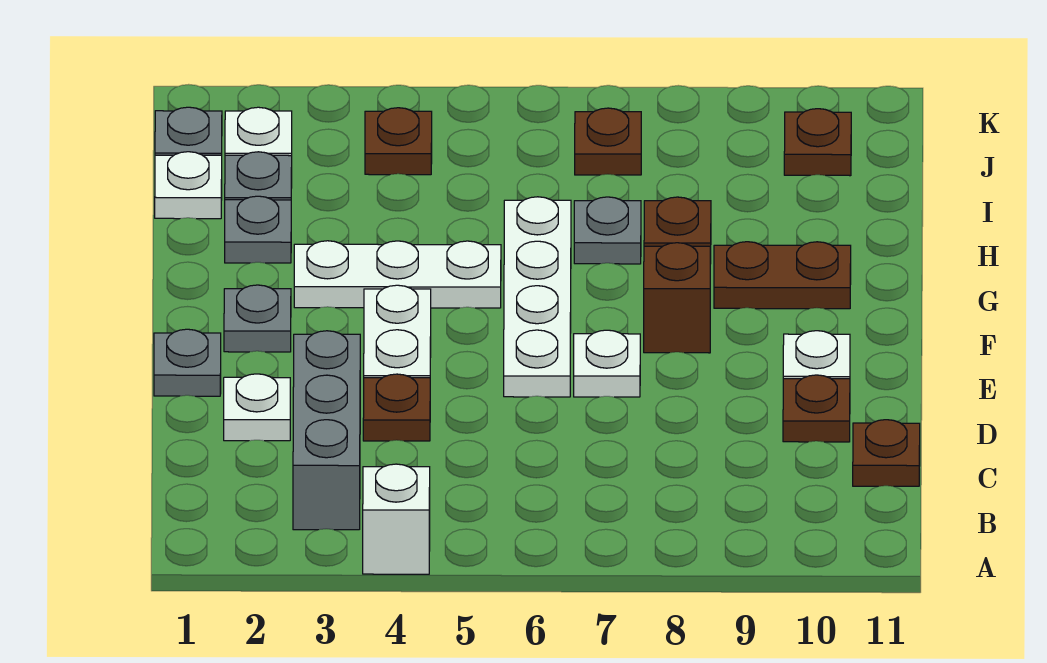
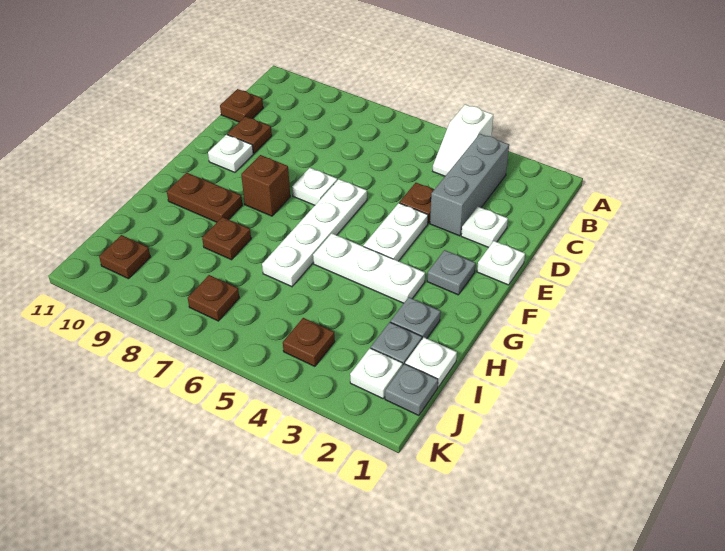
grey 1x1 plate [154,329,221,396] -> white 1x1 plate [477,241,525,285]
grey 1x1 plate [574,197,641,264] -> none

